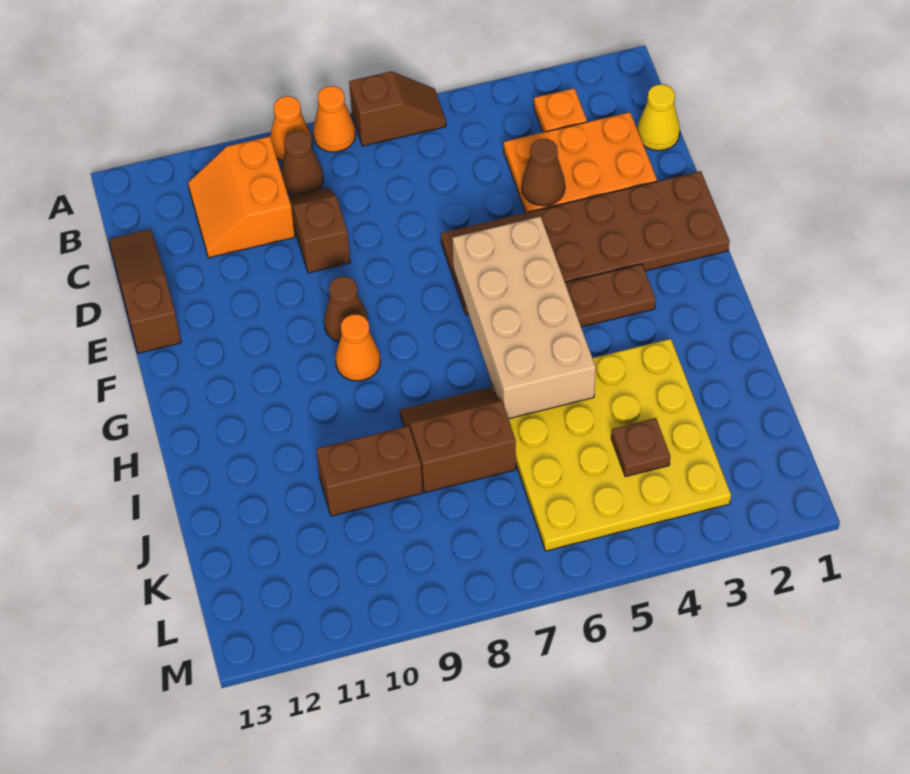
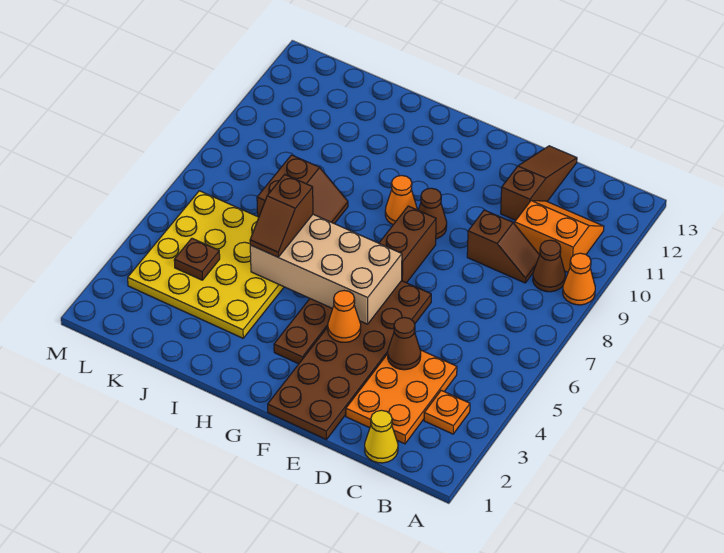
brown 1x2 slope [349,71,446,146] -> brown 1x2 slope moved to [250,175,313,257]
orange 1x1 cone [313,86,356,152] -> orange 1x1 cone moved to [328,291,361,342]
brown 1x3 slope [109,229,181,353] -> brown 1x3 slope turned to [501,146,577,220]
brown 1x2 brick [316,426,423,516] -> brown 1x2 brick moved to [379,206,436,283]

